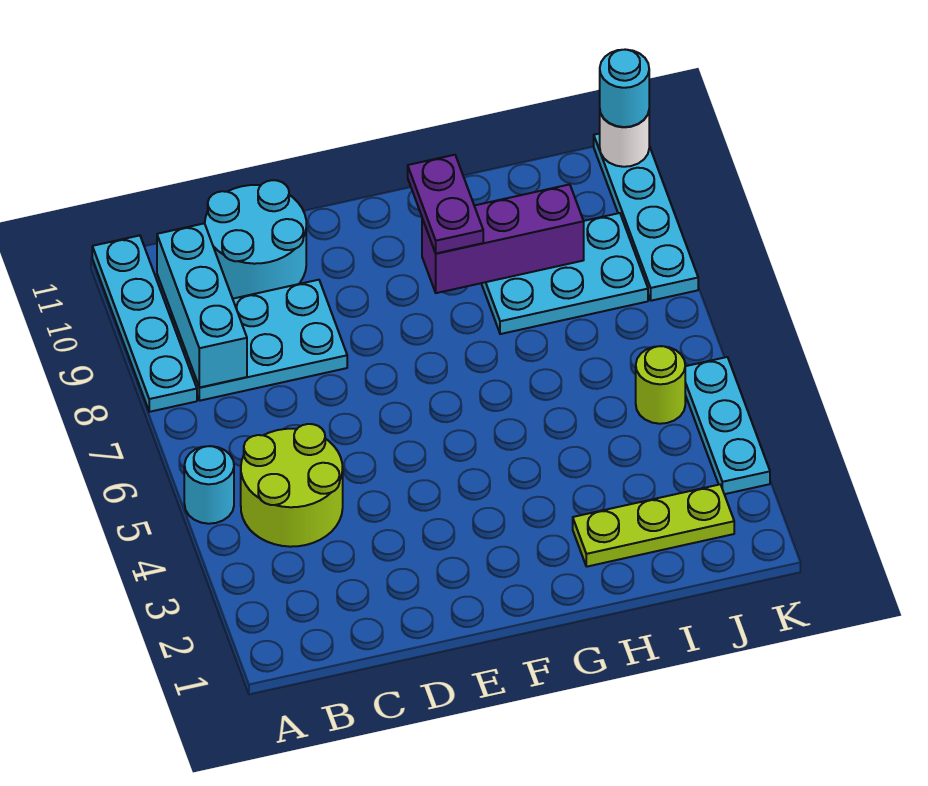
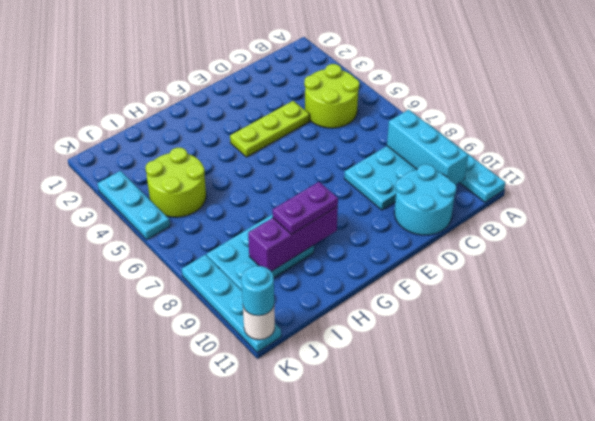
cyan 1x1 round brick [184,446,234,524] -> none
purple 1x2 plate [408,155,483,254] -> purple 1x2 plate turned to [272,182,338,234]
lime 1x3 plate [573,484,734,567] -> lime 1x3 plate moved to [230,101,310,157]
lime 1x1 round brick [636,346,685,424] -> lime 2x2 round brick [145,147,206,217]

